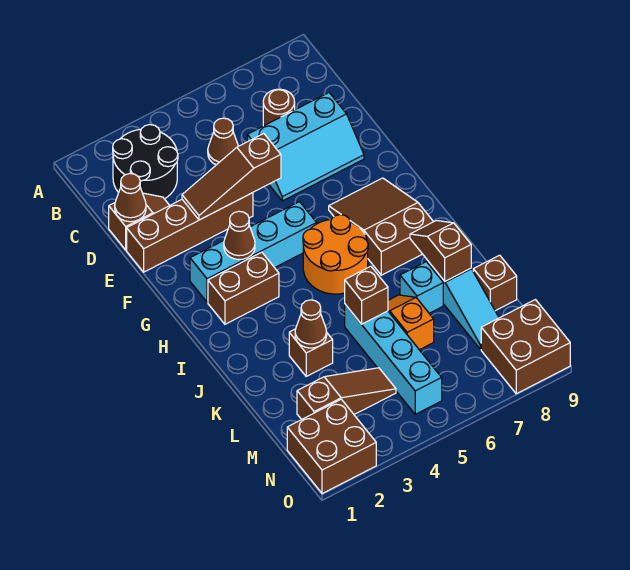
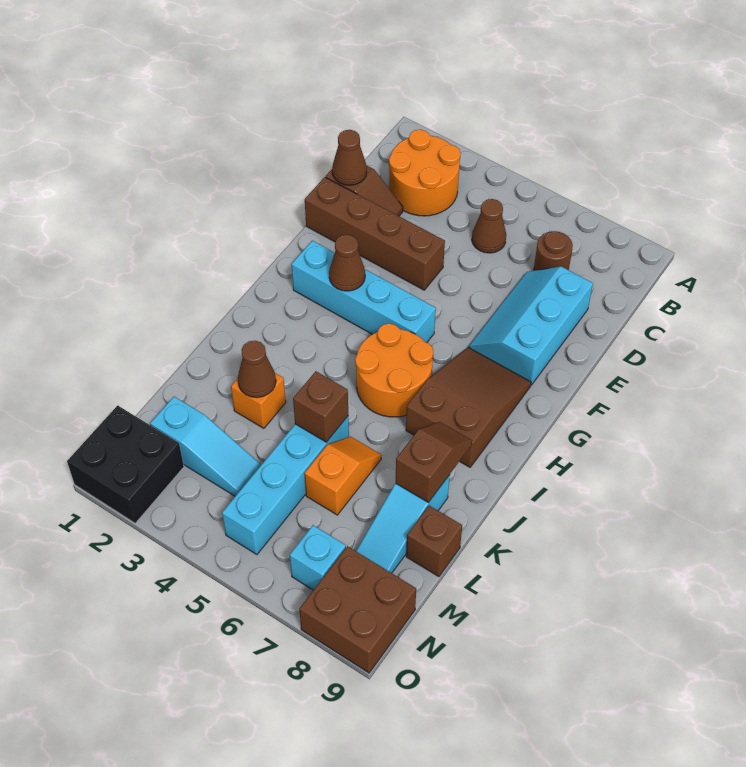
black 2x2 round brick [113,125,178,199] -> orange 2x2 round brick [389,130,461,216]
cyan 2x3 slope [247,93,364,201] -> cyan 2x3 slope turned to [469,267,593,385]
brown 1x3 slope [182,134,281,220] -> none
brown 1x2 brick [208,252,279,324] -> none
brown 1x1 brick [289,329,333,376] -> orange 1x1 brick [231,373,286,428]
cyan 1x1 brick [400,262,443,313] -> cyan 1x1 brick moved to [290,525,346,590]
brown 1x3 slope [297,368,396,420] -> cyan 1x3 slope [150,397,261,496]
brown 2x2 brick [287,399,376,494] -> black 2x2 brick [67,405,184,523]

